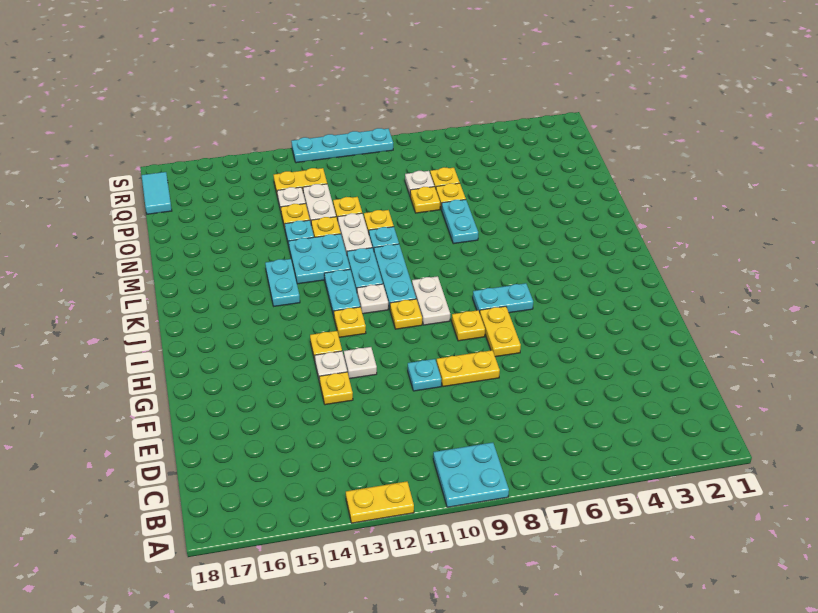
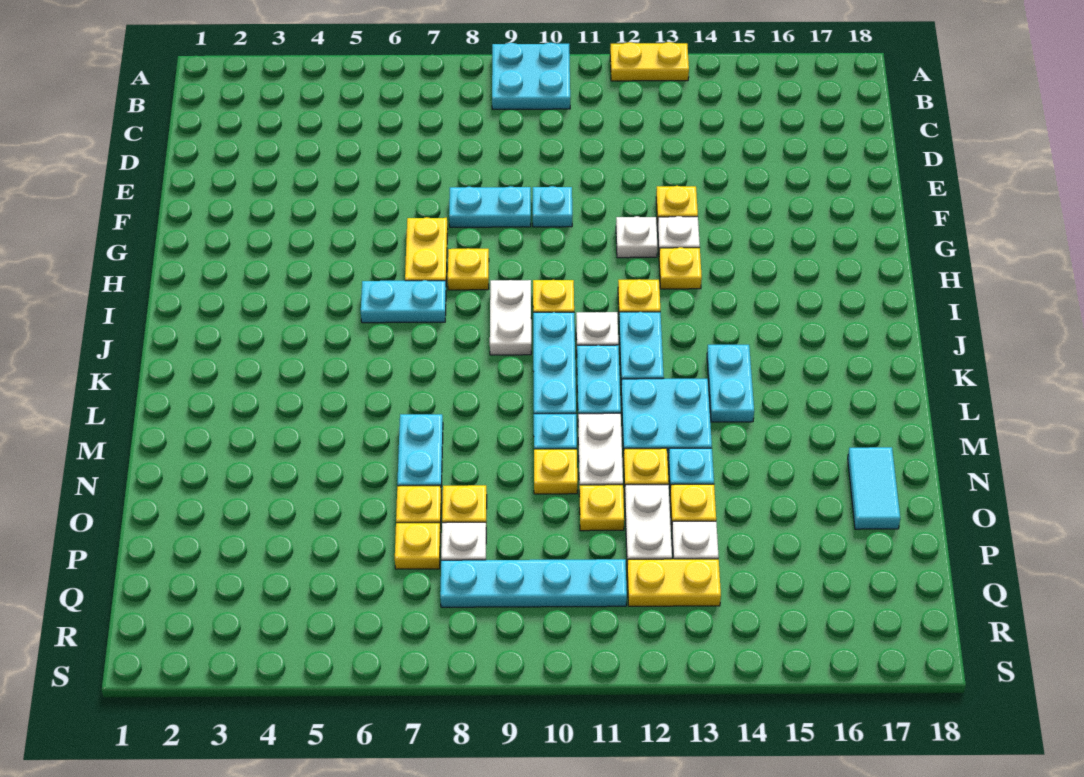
yellow 1x2 plate [436,350,500,387] -> cyan 1x2 plate [449,186,531,227]
cyan 1x2 tile [142,172,172,214] -> cyan 1x2 tile moved to [848,447,900,529]
cyan 1x4 plate [291,128,393,163] -> cyan 1x4 plate moved to [440,559,627,607]

